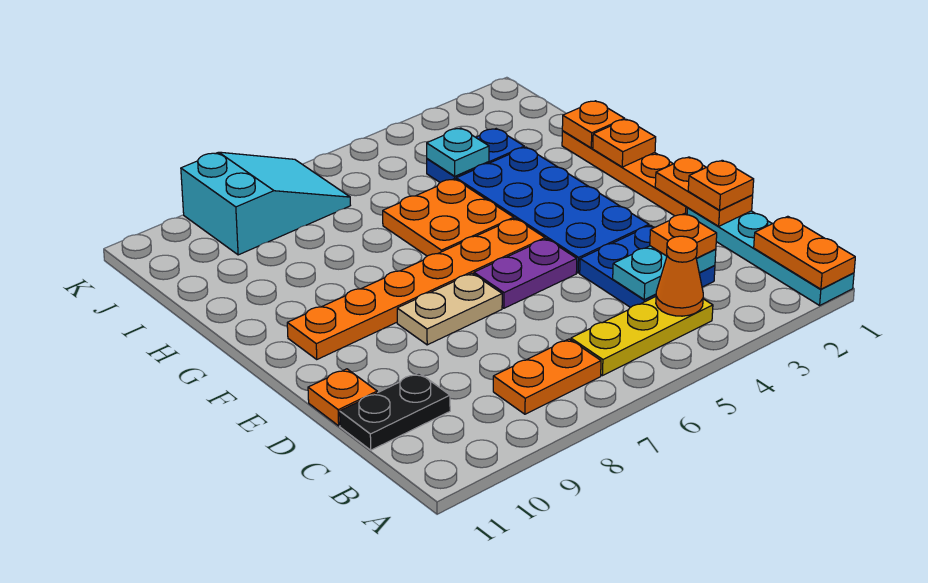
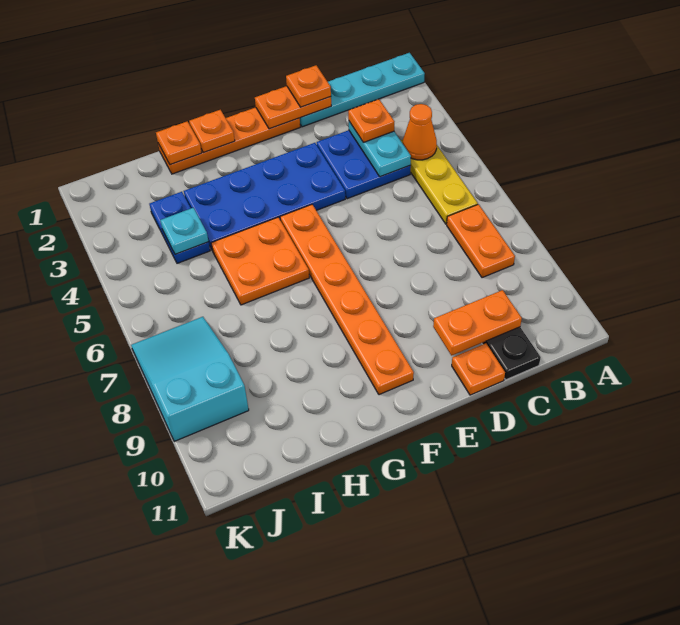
orange 1x2 plate [754,216,855,289] -> orange 1x2 plate moved to [433,290,522,356]
purple 1x2 plate [474,239,577,308] -> none
tan 1x2 plate [397,273,502,345] -> none

